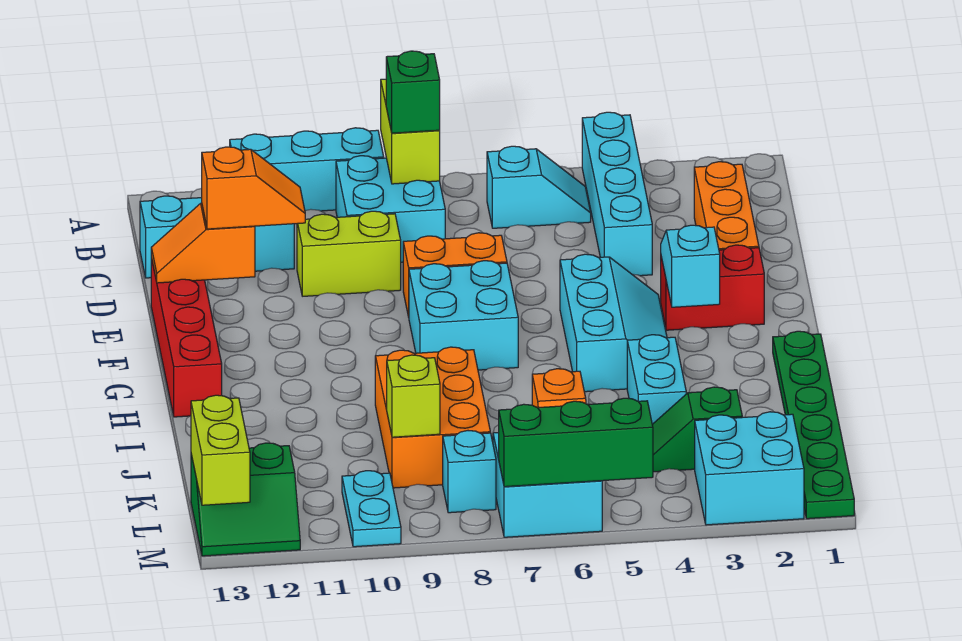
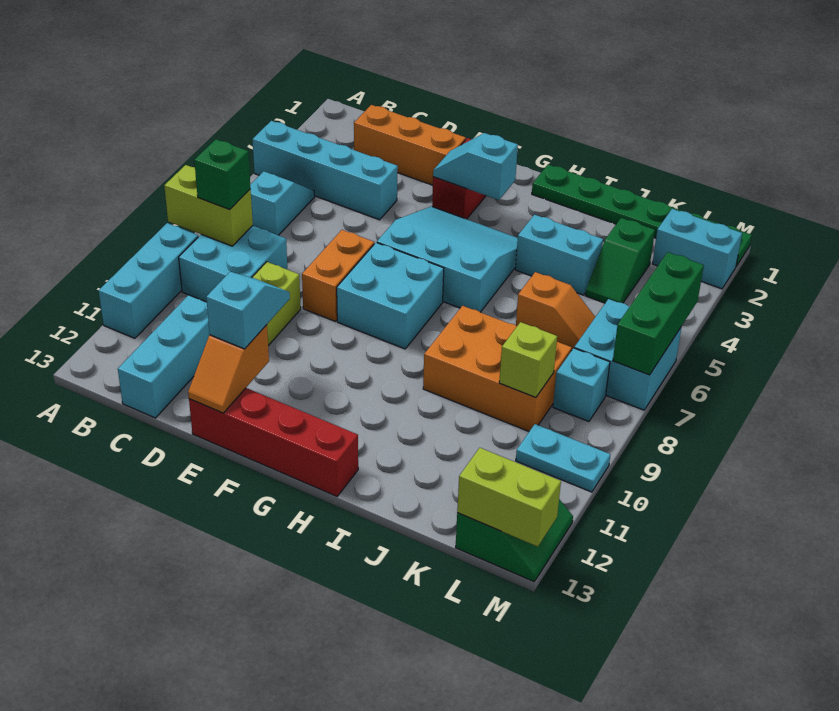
orange 1x2 slope [202,147,305,229] -> cyan 1x2 slope [206,272,290,349]
cyan 2x3 slope [560,254,667,392] -> cyan 3x3 slope [377,206,518,312]
cyan 2x2 brick [695,412,804,525] -> cyan 1x2 brick [652,209,742,289]

